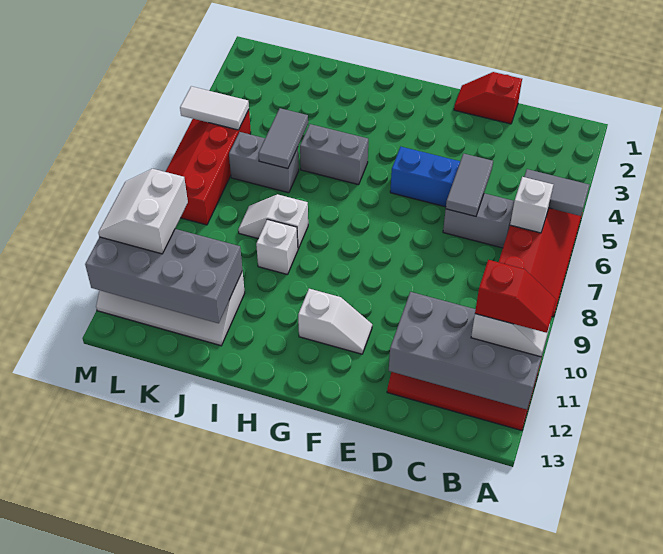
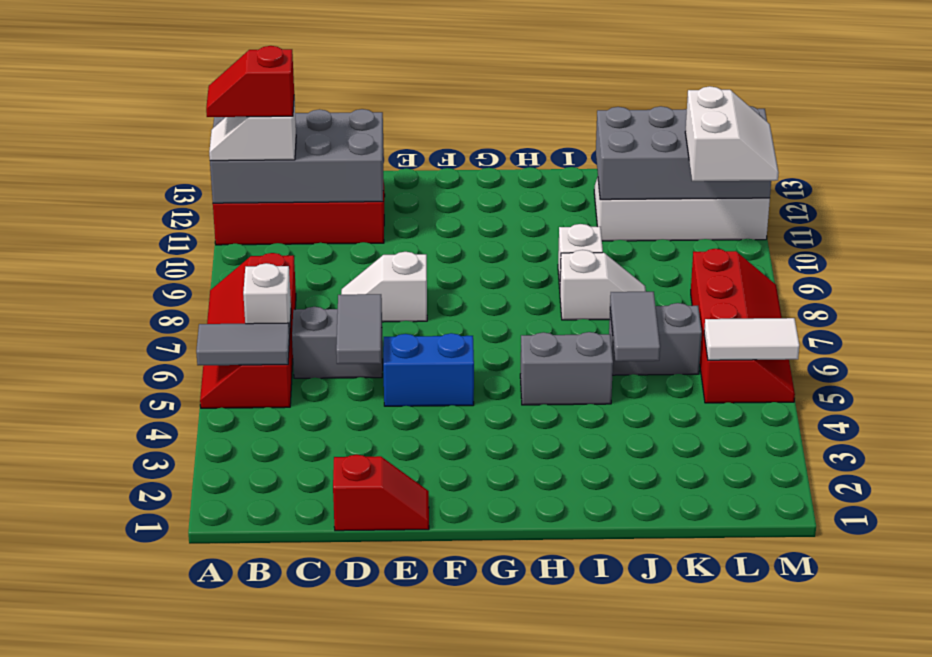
white 1x2 slope [298,289,372,354] -> white 1x2 slope moved to [341,252,427,322]

